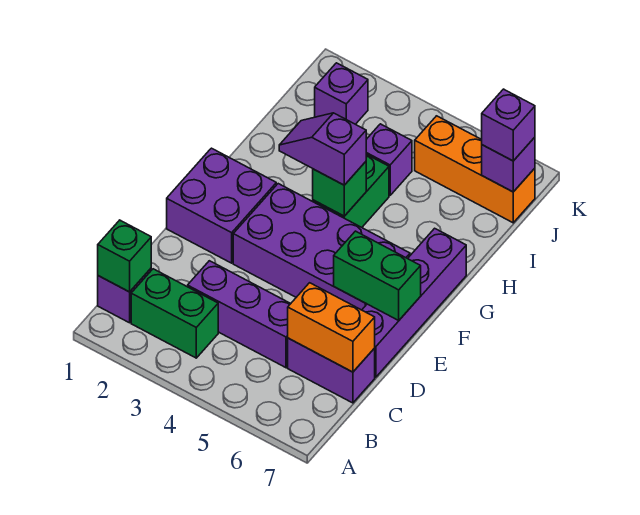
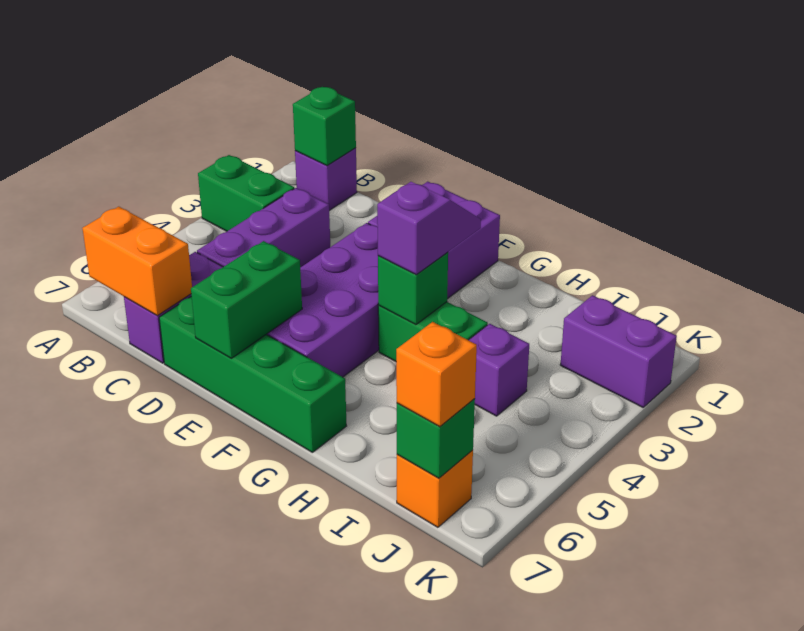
green 1x2 brick [131,269,218,358] -> green 1x2 brick turned to [198,155,294,231]
orange 1x2 brick [288,283,375,372] -> orange 1x2 brick turned to [82,207,192,316]
purple 1x4 brick [362,228,466,377] -> green 1x4 brick [159,296,346,452]
purple 1x1 brick [315,63,368,124] -> purple 1x2 brick [560,295,677,407]
orange 1x3 brick [415,116,535,223] -> orange 1x1 brick [397,450,473,527]
purple 1x1 brick [482,137,535,192] -> green 1x1 brick [397,399,475,478]
purple 1x1 brick [482,89,535,161] -> orange 1x1 brick [396,322,477,427]

